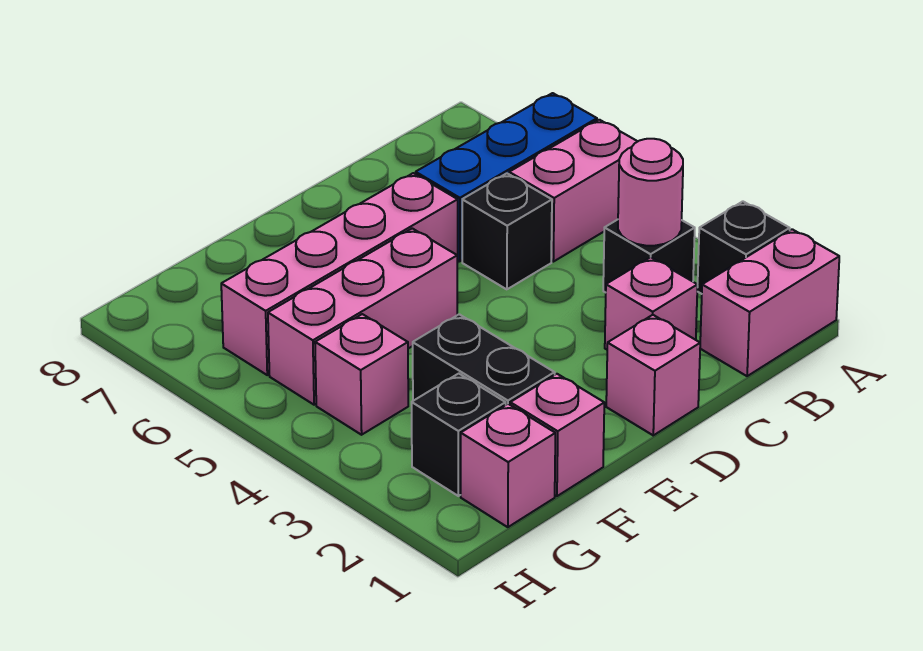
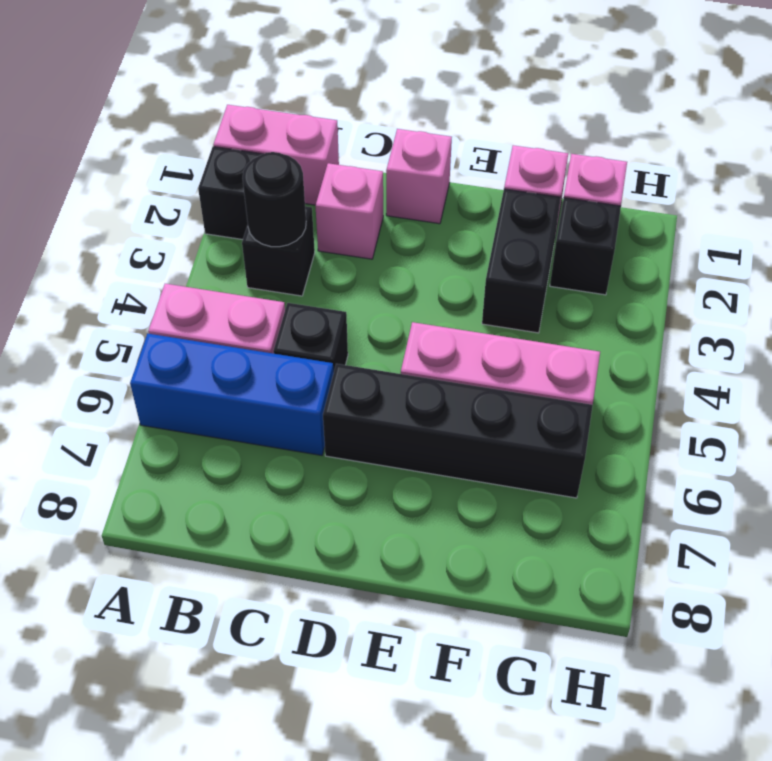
pink 1x1 round brick [618,139,683,246] -> black 1x1 round brick [243,152,306,247]
pink 1x4 brick [221,173,458,375] -> black 1x4 brick [323,364,593,498]
pink 1x1 brick [315,314,408,435] -> none

